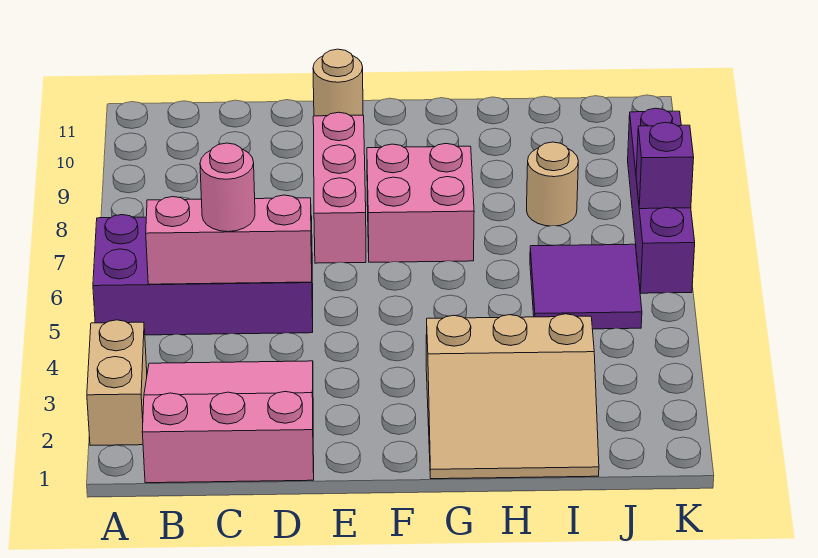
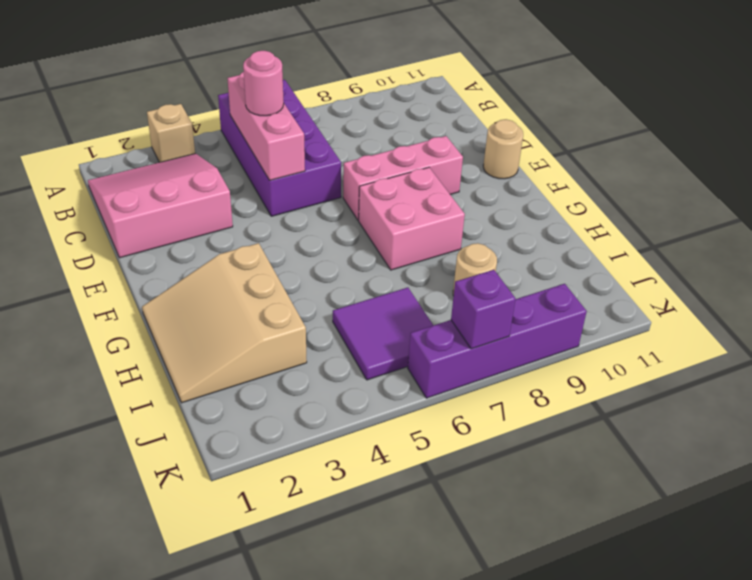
tan 1x2 brick [87,320,147,446] -> tan 1x1 brick [147,104,195,162]
pink 3x3 slope [142,361,314,483] -> pink 3x3 slope turned to [88,154,233,258]

